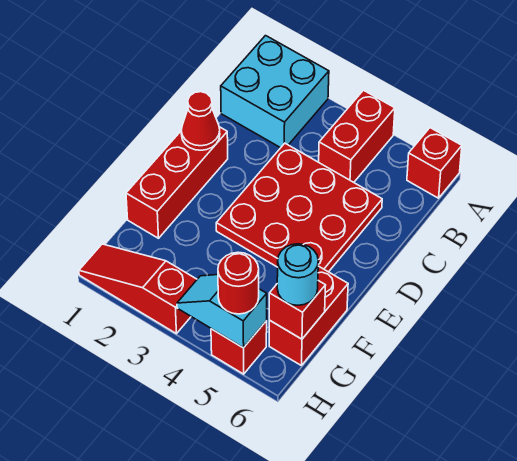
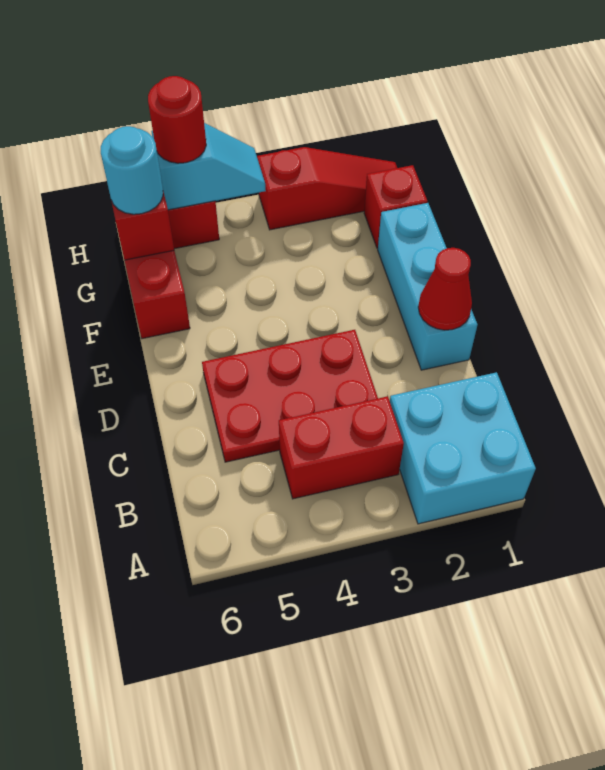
red 1x2 brick [319,90,395,182] -> red 1x2 brick turned to [279,396,404,499]
red 1x1 brick [407,128,462,198] -> red 1x1 brick moved to [364,165,427,248]
red 3x3 plate [216,143,382,272] -> red 2x3 plate [202,330,378,462]
red 1x3 brick [126,127,228,238] -> cyan 1x3 brick [378,203,477,370]

